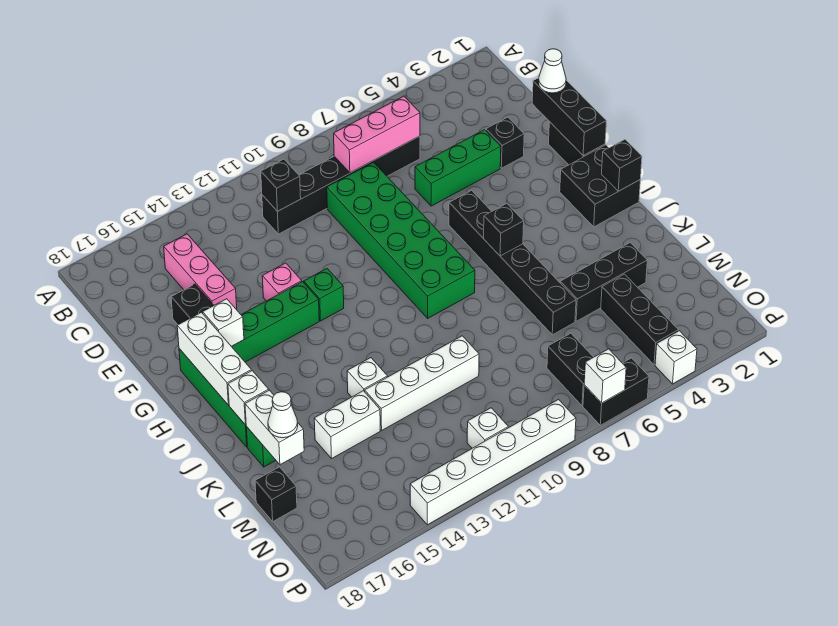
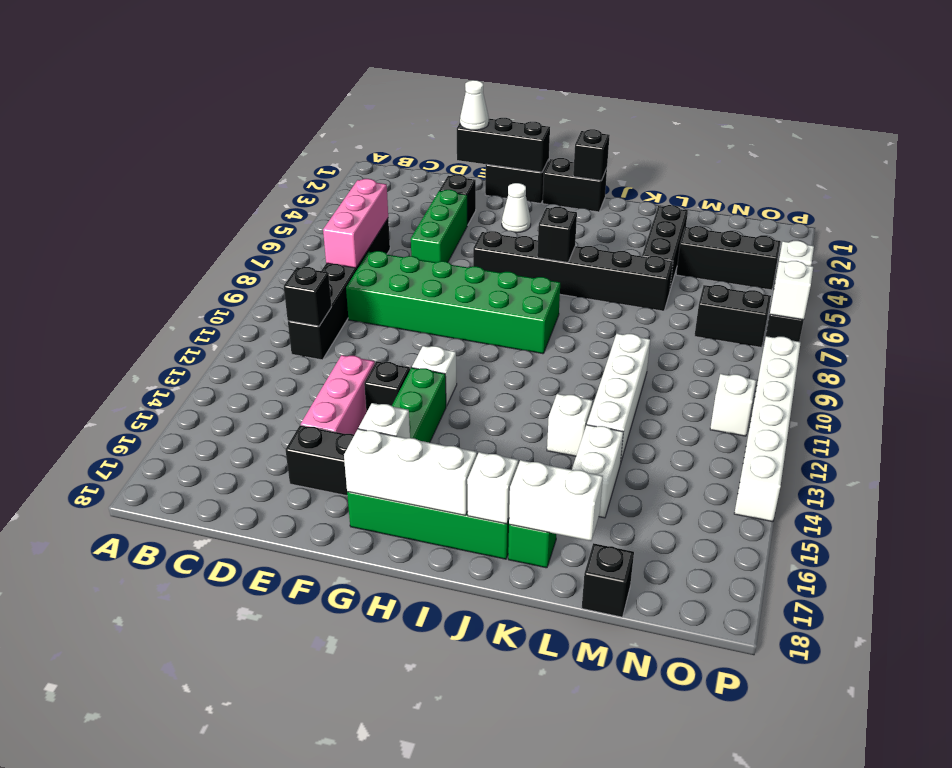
pink 1x3 brick [164,234,237,310] -> pink 1x3 brick turned to [301,355,375,435]
pink 1x1 brick [262,263,302,301] -> black 1x1 brick [364,361,410,412]
green 1x1 brick [304,269,344,321] -> white 1x1 brick [412,346,457,406]
black 2x2 brick [560,145,640,227] -> black 1x2 brick [543,158,607,212]
white 1x1 cone [268,392,298,438] -> white 1x1 cone moved to [502,183,531,233]

